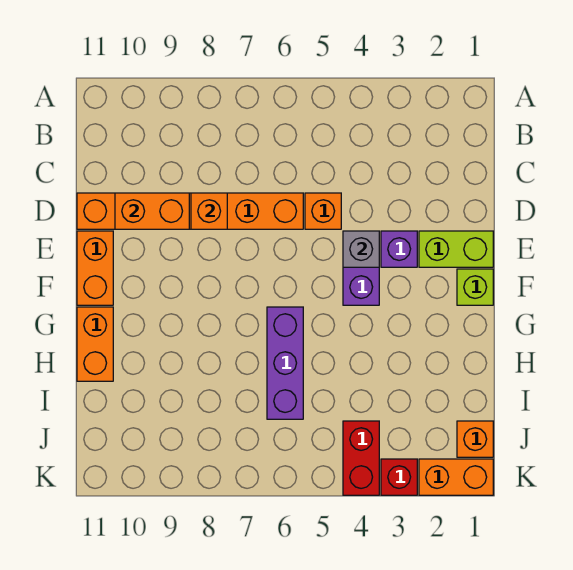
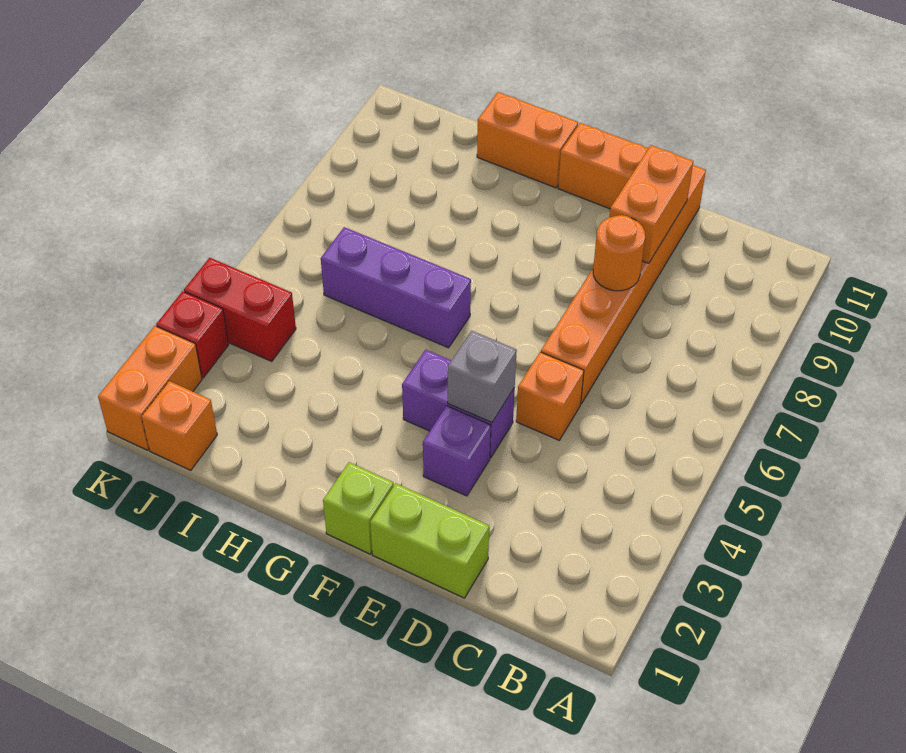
orange 1x1 brick [191,193,227,229] -> orange 1x1 round brick [593,215,645,291]
lime 1x2 brick [419,231,493,267] -> lime 1x2 brick turned to [370,484,489,598]

